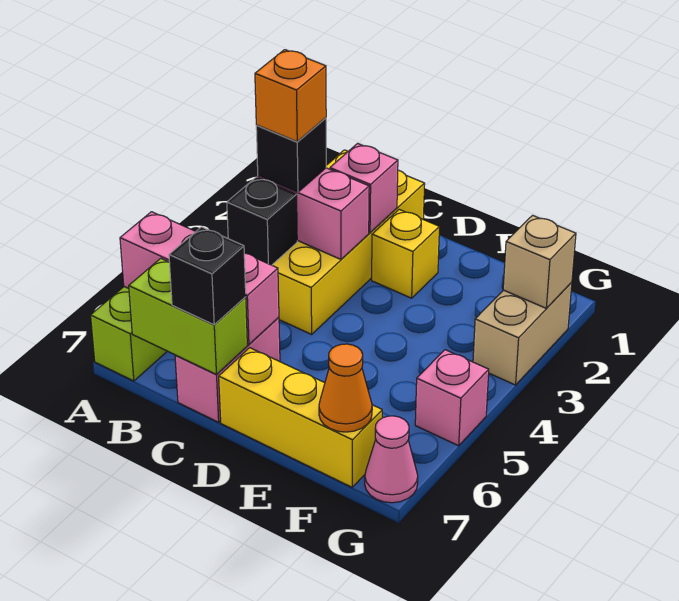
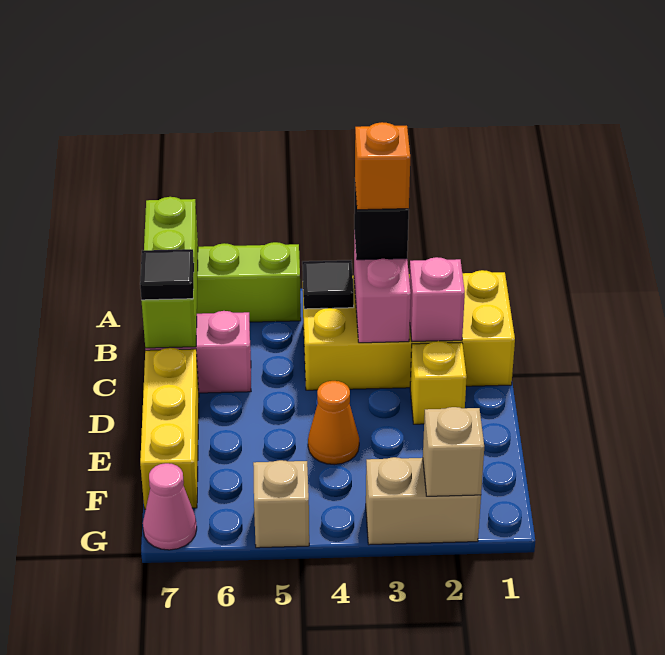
pink 1x3 brick [120,212,279,344] -> none
black 1x1 brick [227,177,297,265] -> black 1x1 tile [302,260,354,309]
lime 1x2 brick [129,258,247,374] -> lime 1x3 brick [141,197,198,348]
black 1x1 brick [169,227,246,325] -> black 1x1 tile [140,249,194,300]
orange 1x1 cone [319,344,372,432] -> orange 1x1 cone moved to [308,381,359,465]
pink 1x1 brick [415,350,489,446] -> tan 1x1 brick [253,460,309,548]

